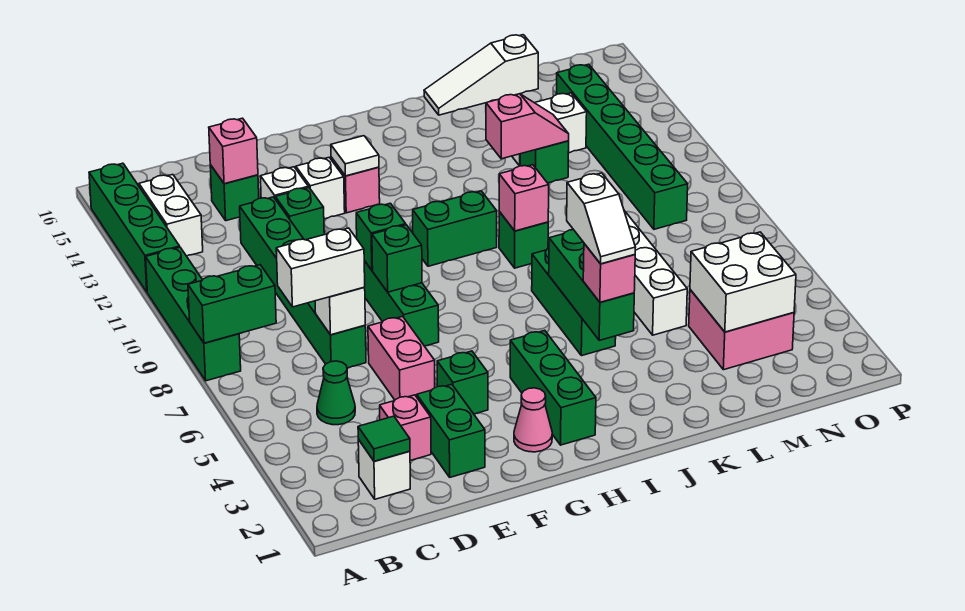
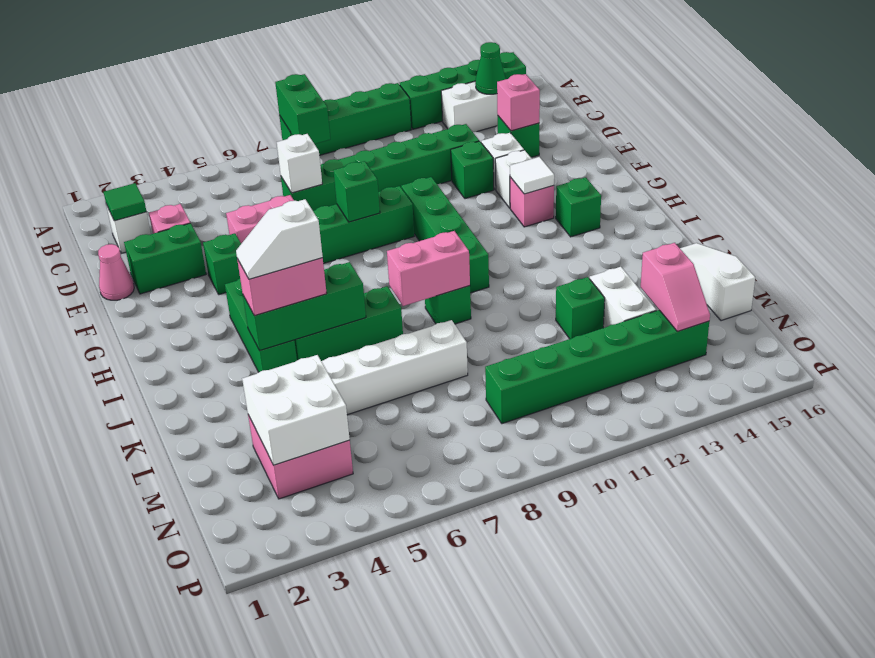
green 1x1 cone [317,361,355,425] -> green 1x1 cone moved to [475,42,506,94]
white 1x2 brick [276,228,365,307] -> none
green 1x1 brick [356,203,406,270] -> green 1x1 brick moved to [556,177,601,237]
pink 1x1 cone [514,388,552,452] -> pink 1x1 cone moved to [98,244,134,300]
green 1x3 brick [510,330,596,445] -> green 1x3 brick turned to [225,279,297,372]
green 1x2 brick [413,191,497,266] -> green 1x4 brick [401,177,489,293]
pink 1x1 brick [583,244,635,302] -> pink 1x2 brick [237,258,327,316]
pink 1x1 brick [499,165,549,231] -> pink 1x2 brick [387,231,470,306]
pink 1x2 slope [486,94,569,159] -> pink 1x2 slope moved to [641,243,710,331]

